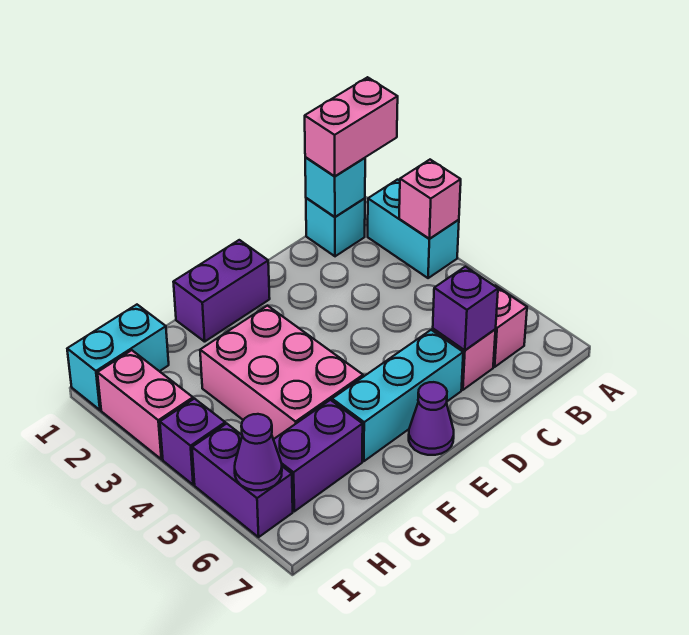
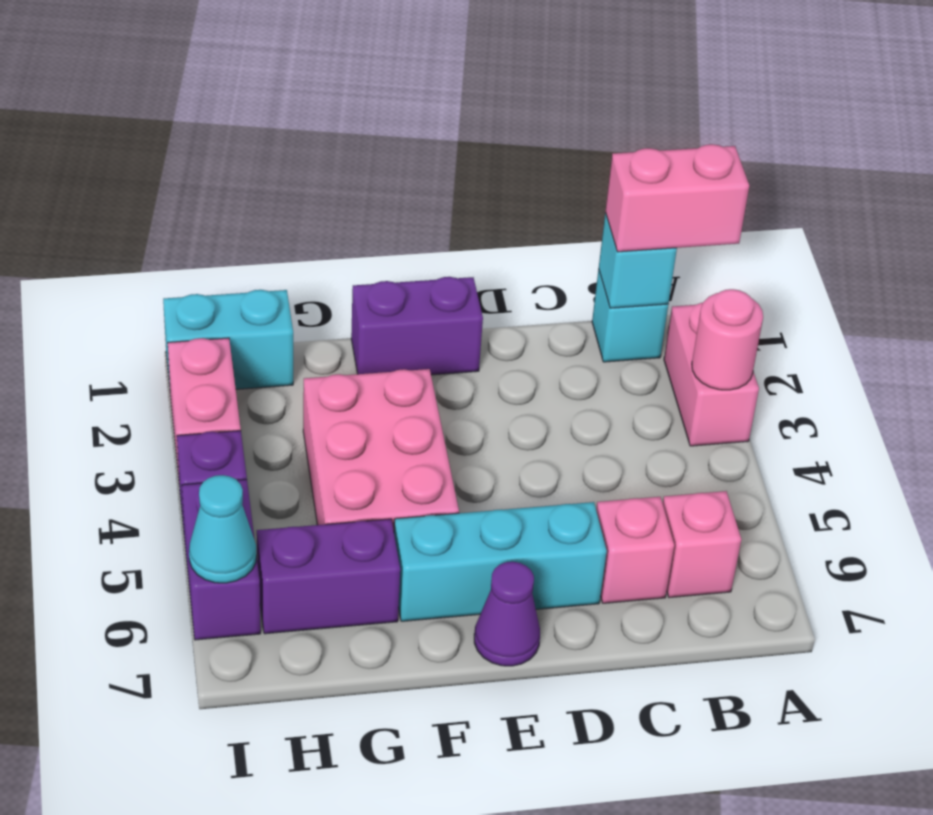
cyan 1x2 brick [368,180,459,278] -> pink 1x2 brick [664,303,759,446]
pink 1x1 brick [399,160,461,239] -> pink 1x1 round brick [692,289,763,390]
purple 1x1 brick [433,267,498,350] -> none
purple 1x1 cone [235,414,282,490] -> cyan 1x1 cone [189,475,257,583]

